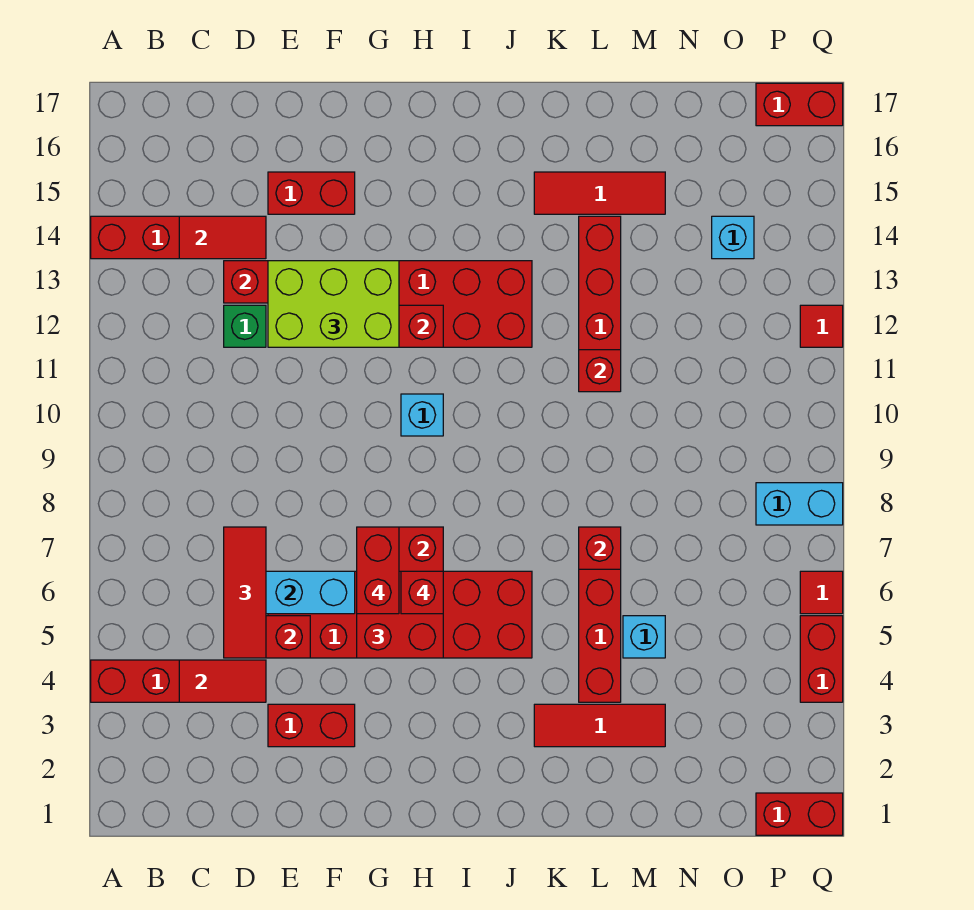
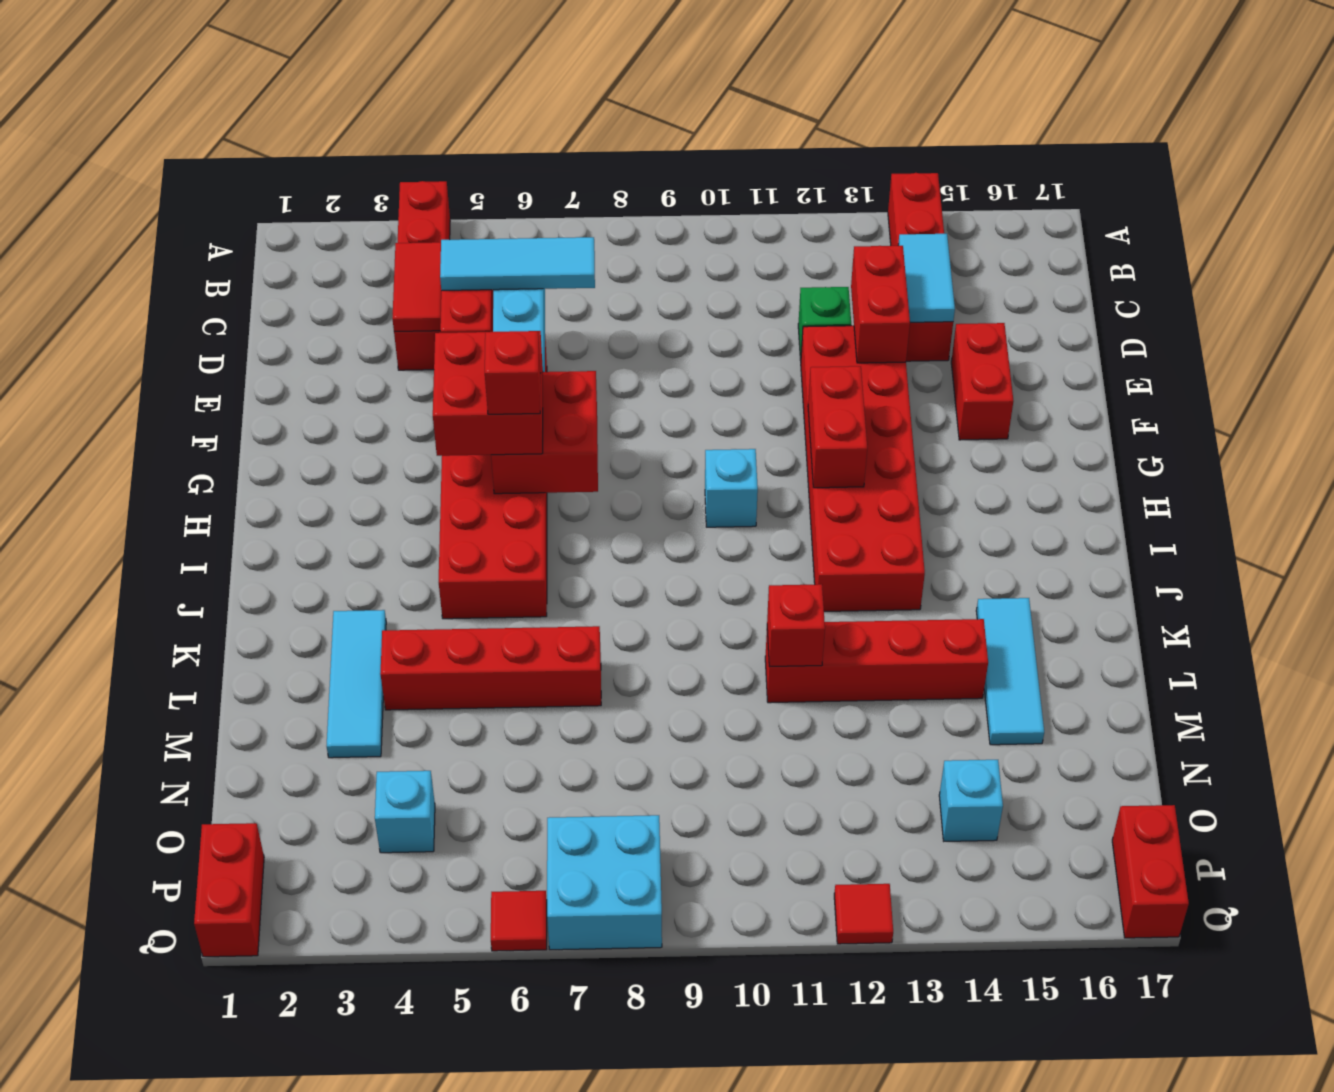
red 1x2 tile [179,216,266,259] -> cyan 1x2 tile [898,234,955,322]
red 1x3 tile [224,527,266,658] -> cyan 1x3 tile [440,237,595,291]
red 1x2 brick [268,704,355,747] -> none
lime 2x3 brick [268,261,399,347] -> none
red 1x2 brick [357,527,399,614] -> none
red 1x3 tile [534,704,665,747] -> cyan 1x3 tile [327,610,386,758]
red 1x3 tile [534,172,665,214] -> cyan 1x3 tile [976,598,1044,745]
red 1x1 brick [579,527,621,569] -> none
cyan 1x1 brick [623,616,665,658] -> cyan 1x1 brick moved to [375,771,435,853]
cyan 1x2 brick [756,483,843,525] -> cyan 2x2 brick [547,815,662,950]
red 1x2 brick [800,616,843,702] -> none

